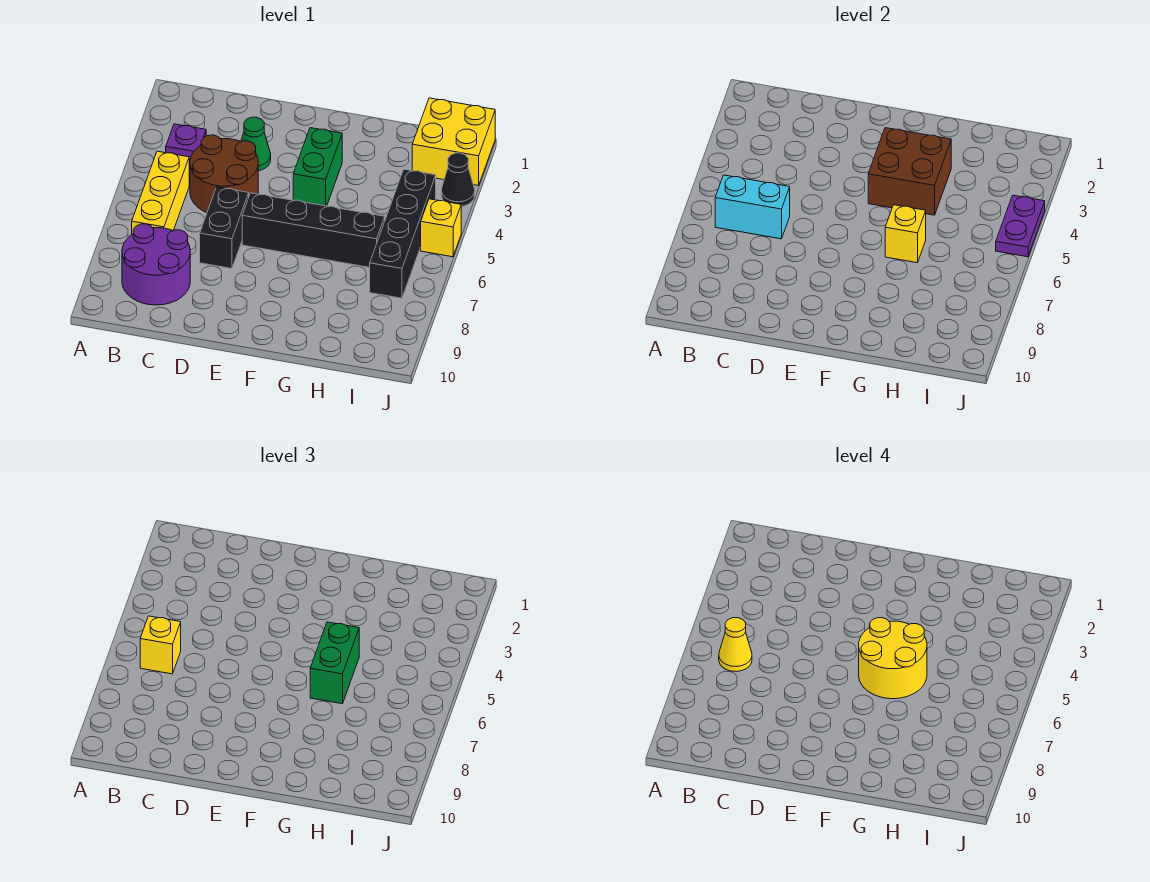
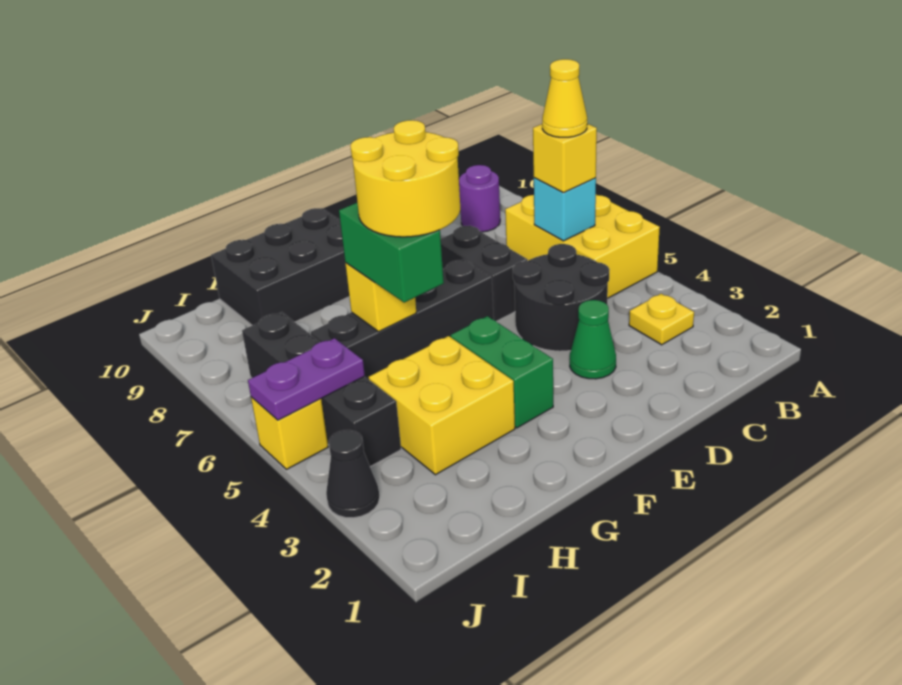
purple 1x1 plate [166,124,206,160] -> yellow 1x1 plate [629,294,694,345]
yellow 1x3 brick [132,151,189,234] -> yellow 2x3 brick [505,195,660,299]
cyan 1x2 brick [715,175,790,239] -> cyan 1x1 brick [534,178,596,241]
purple 2x2 round brick [122,224,190,305] -> purple 1x1 round brick [459,165,500,232]
brown 2x2 round brick [190,135,258,213] -> black 2x2 round brick [513,244,609,351]
brown 2x2 brick [868,128,951,215] -> none
none -> black 2x3 brick [211,208,349,325]
yellow 2x2 brick [412,98,495,186] -> yellow 2x2 brick moved to [369,336,515,475]
purple 1x2 plate [996,195,1045,257] -> purple 1x2 plate turned to [248,338,365,420]

